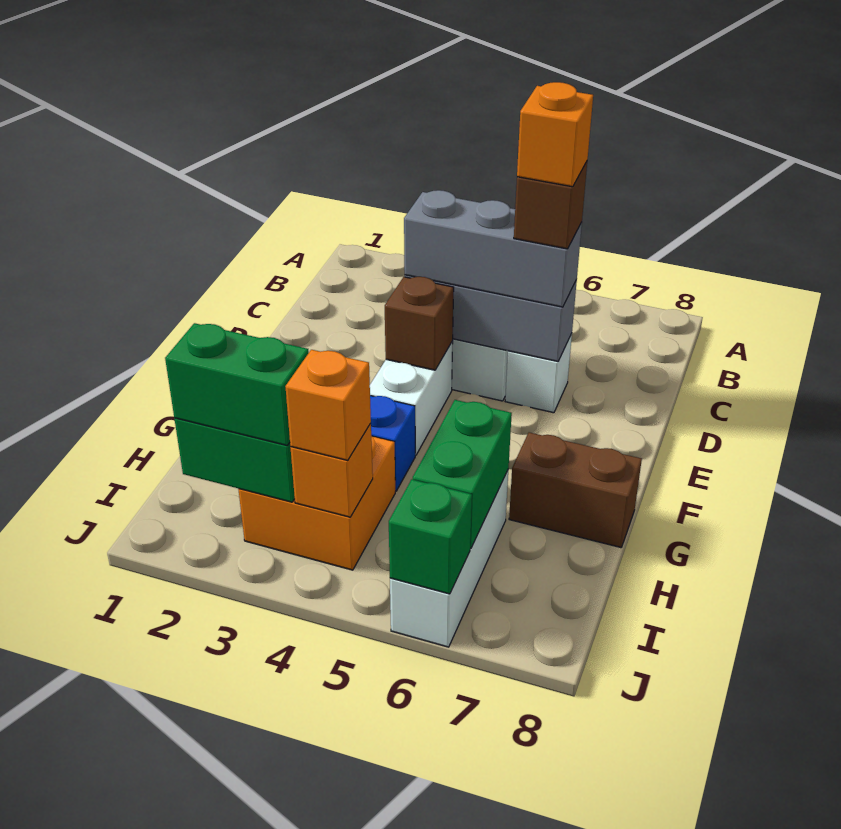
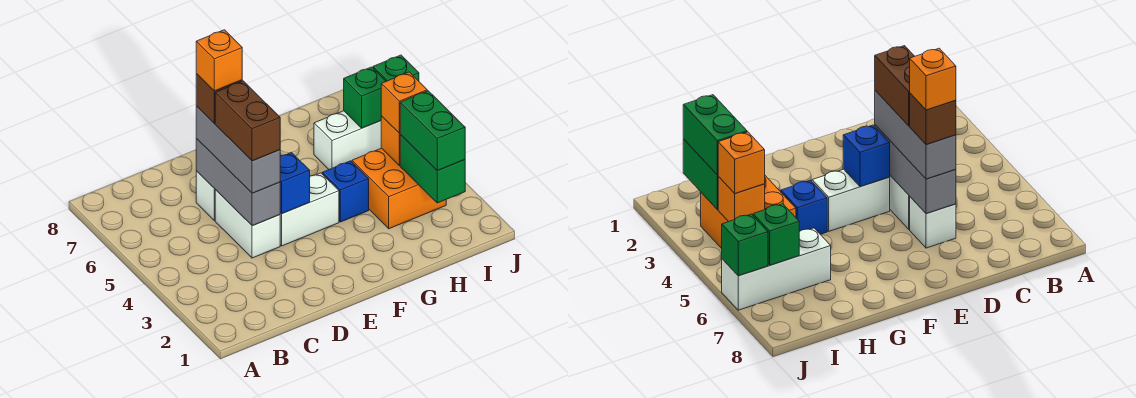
brown 1x1 brick [385,277,454,370] -> blue 1x1 brick [280,152,310,214]
brown 1x2 brick [509,432,642,547] -> brown 1x2 brick moved to [215,81,280,161]
green 1x2 brick [413,400,512,548] -> green 1x1 brick [344,67,386,128]

